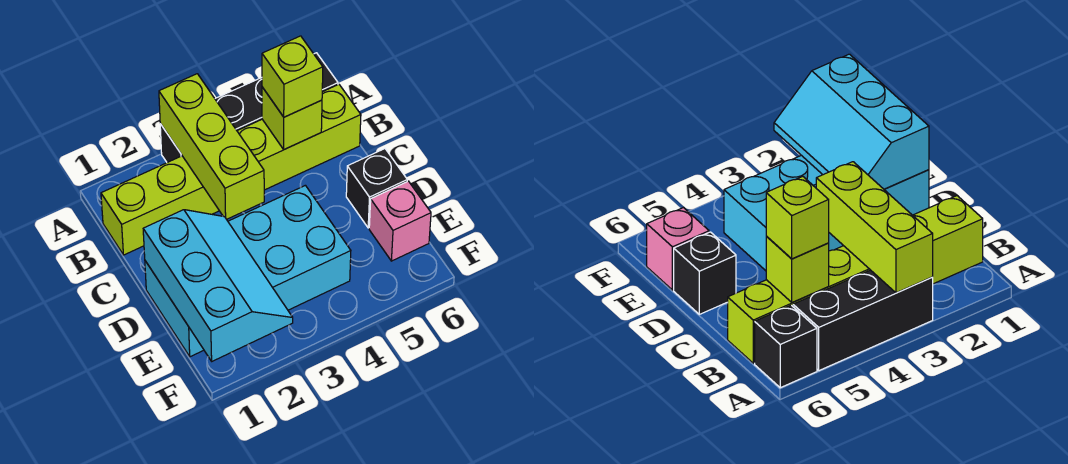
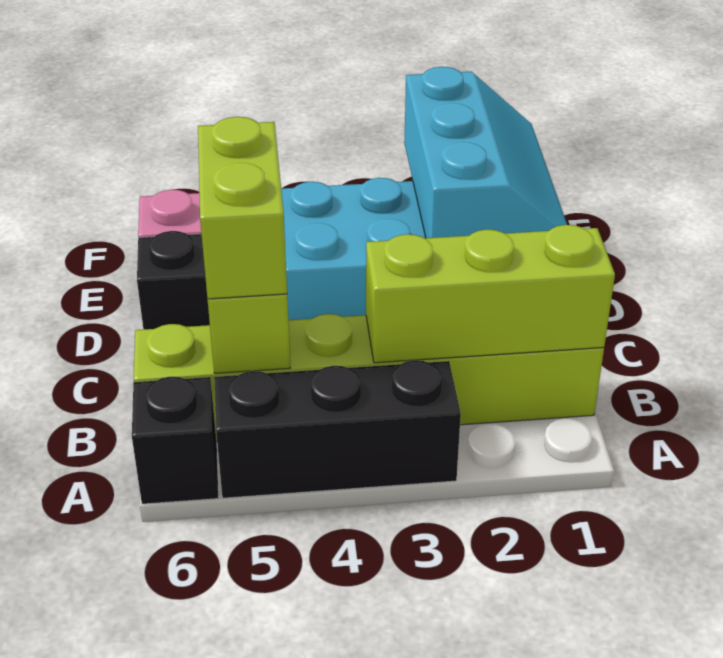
lime 1x3 brick [159,74,264,219] -> lime 1x3 brick turned to [366,225,615,363]
lime 1x1 brick [262,36,323,117] -> lime 1x2 brick [198,117,287,299]
cyan 2x3 slope [143,210,293,361] -> cyan 2x3 slope turned to [404,67,567,238]

